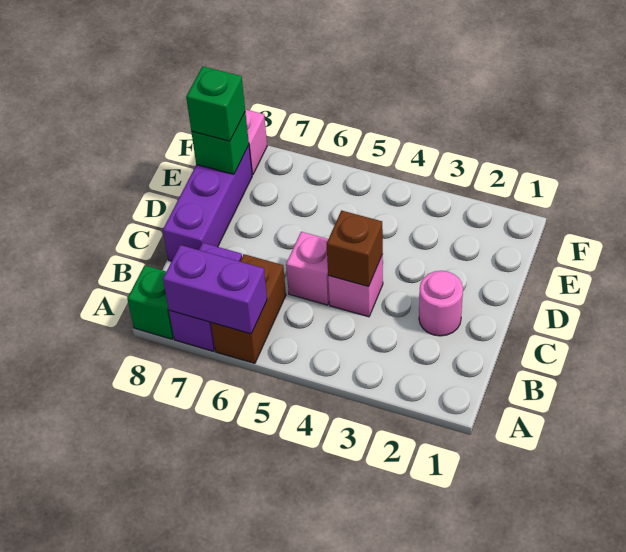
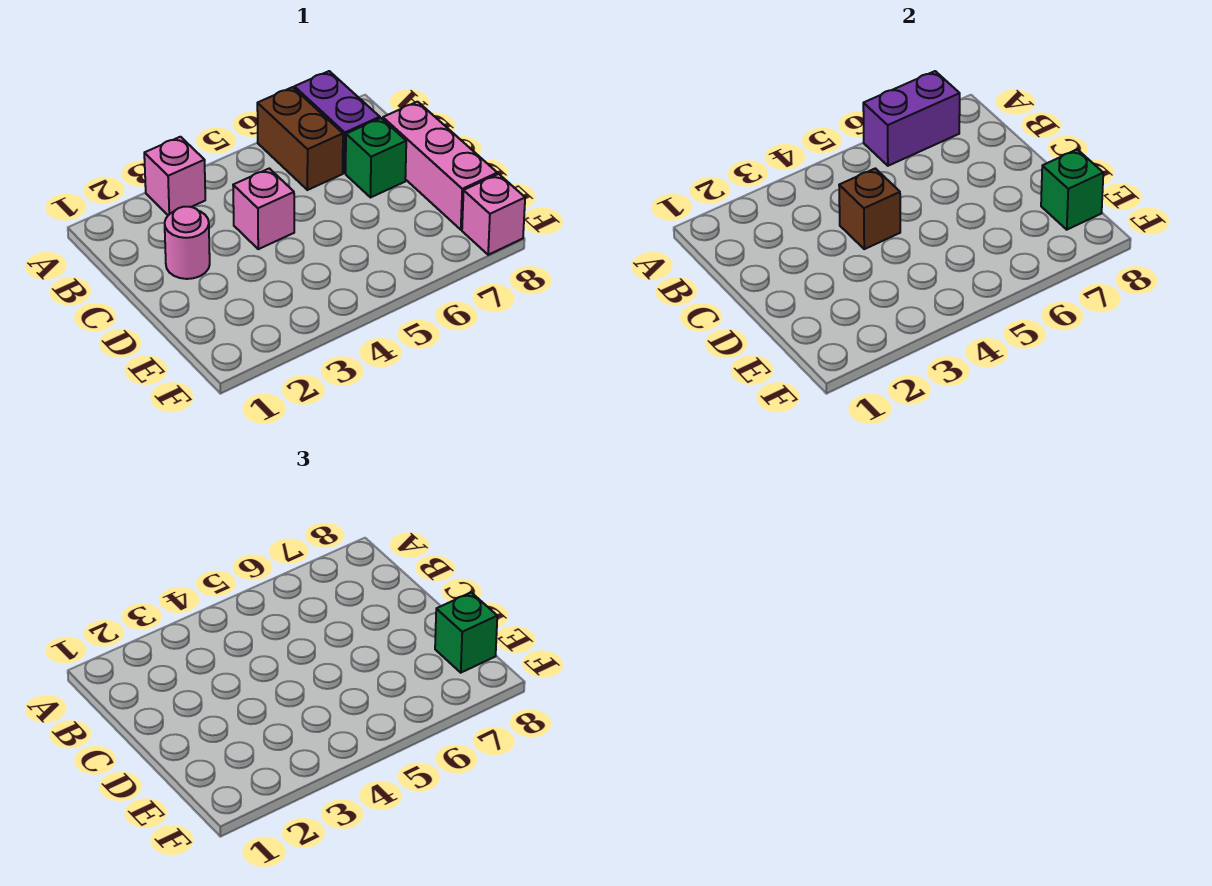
green 1x1 brick [127,265,174,339] -> green 1x1 brick moved to [346,118,406,198]
pink 1x1 brick [286,232,329,305] -> pink 1x1 brick moved to [144,137,205,215]
purple 1x3 brick [163,146,252,261] -> pink 1x3 brick [383,102,497,230]

